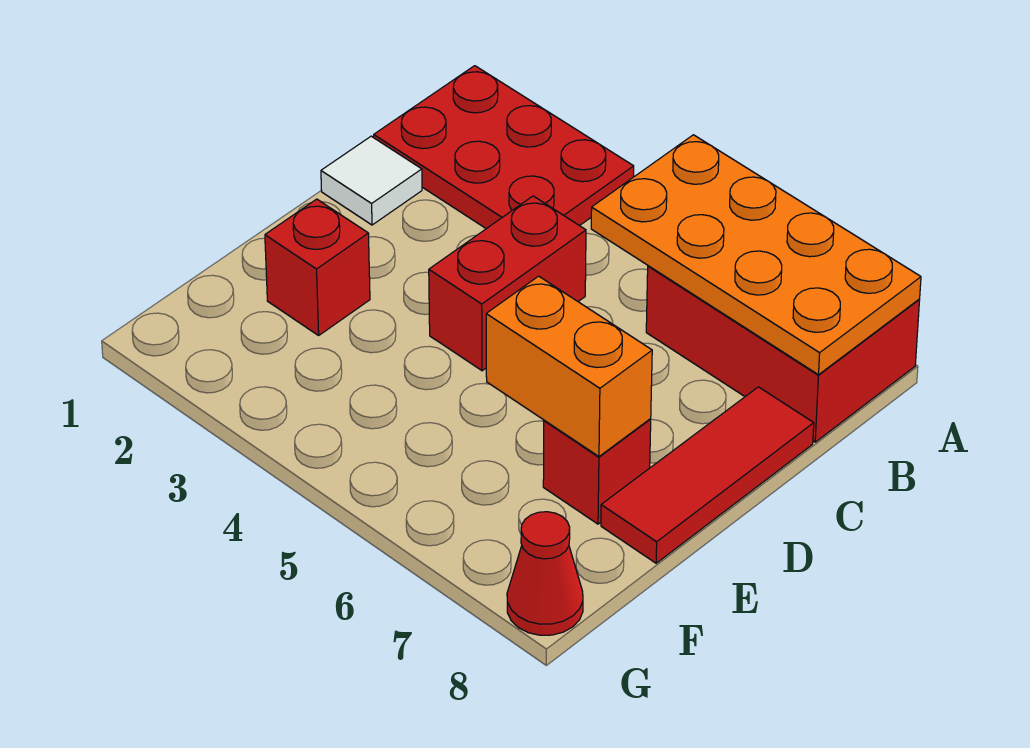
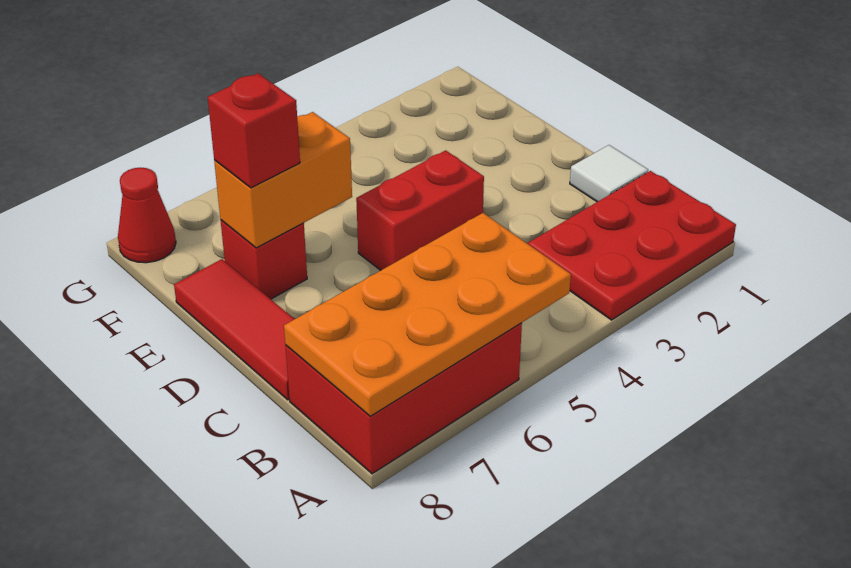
red 1x2 brick [429,196,586,371] -> red 1x2 brick turned to [356,150,484,270]
red 1x1 brick [265,199,370,335] -> red 1x1 brick moved to [208,73,300,188]

